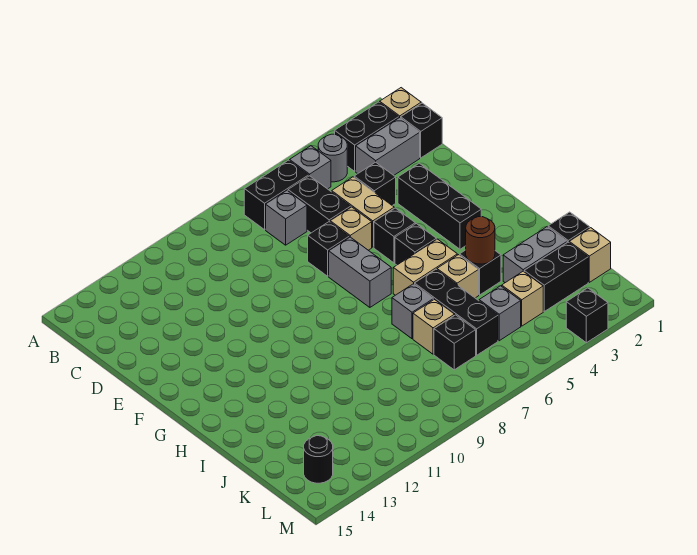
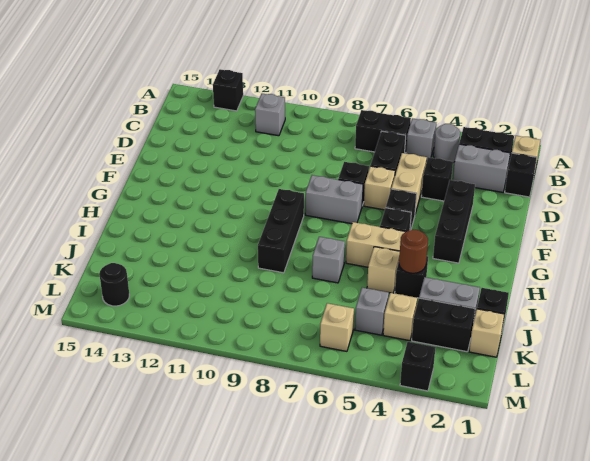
grey 1x1 brick [266,191,307,245] -> grey 1x1 brick moved to [255,94,285,136]
grey 1x2 brick [329,237,391,307] -> grey 1x2 brick turned to [305,175,363,224]
black 1x3 brick [415,269,498,355] -> black 1x3 brick moved to [258,189,304,273]
tan 1x1 brick [413,300,455,354] -> tan 1x1 brick moved to [320,303,354,351]
black 1x1 brick [434,315,476,370] -> black 1x1 brick moved to [213,69,243,111]

